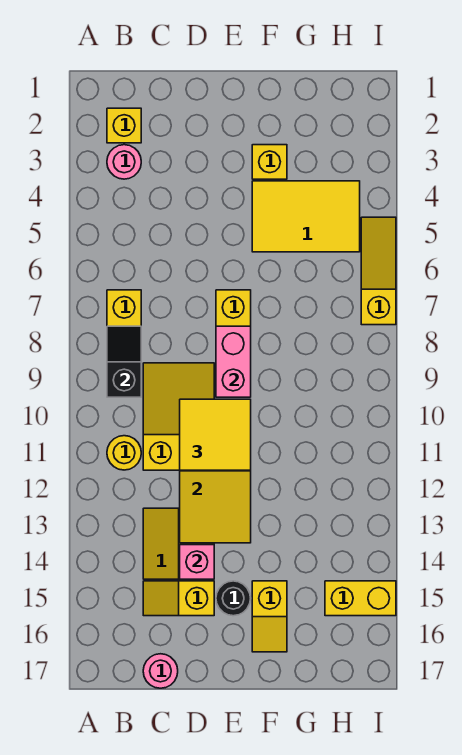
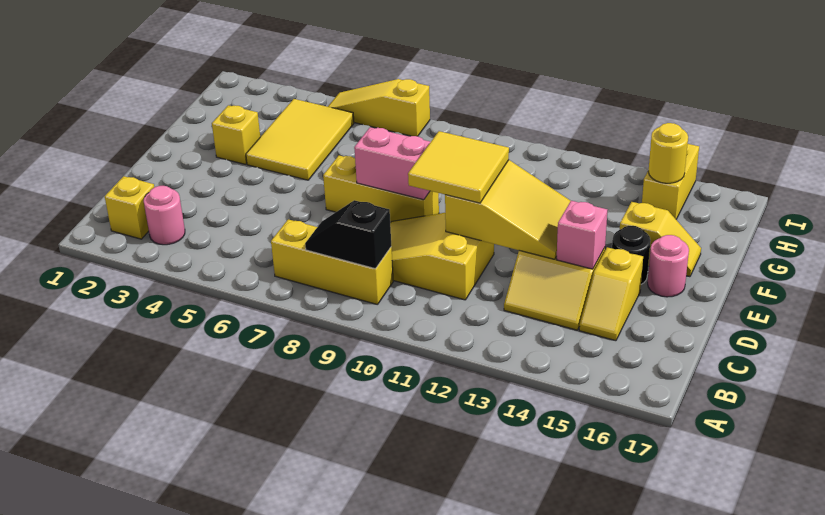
yellow 1x1 round brick [107,436,141,470] -> yellow 1x1 round brick moved to [648,123,688,183]
pink 1x1 round brick [143,654,178,688] -> pink 1x1 round brick moved to [648,235,689,297]

